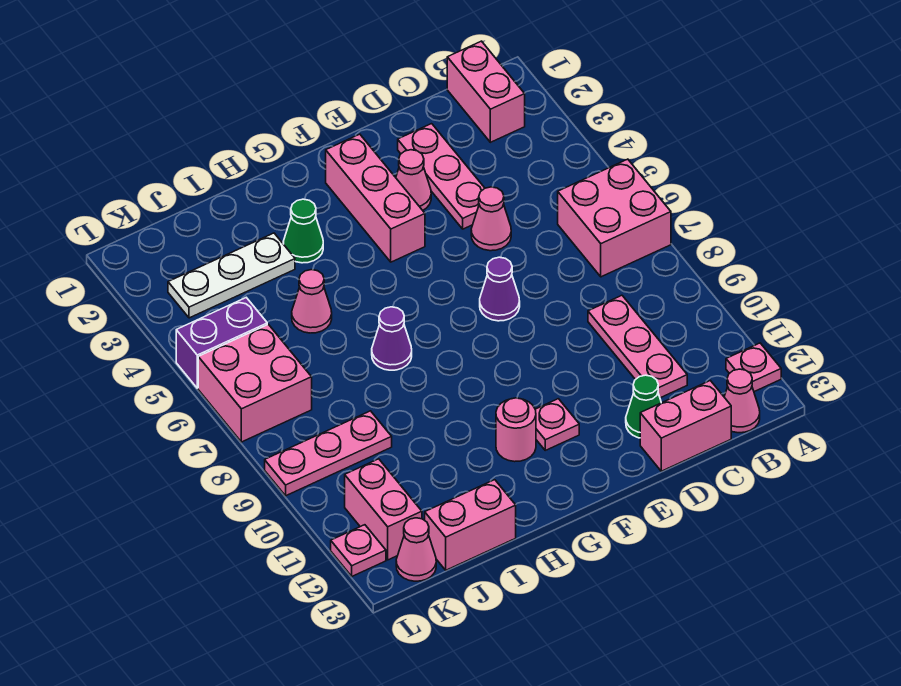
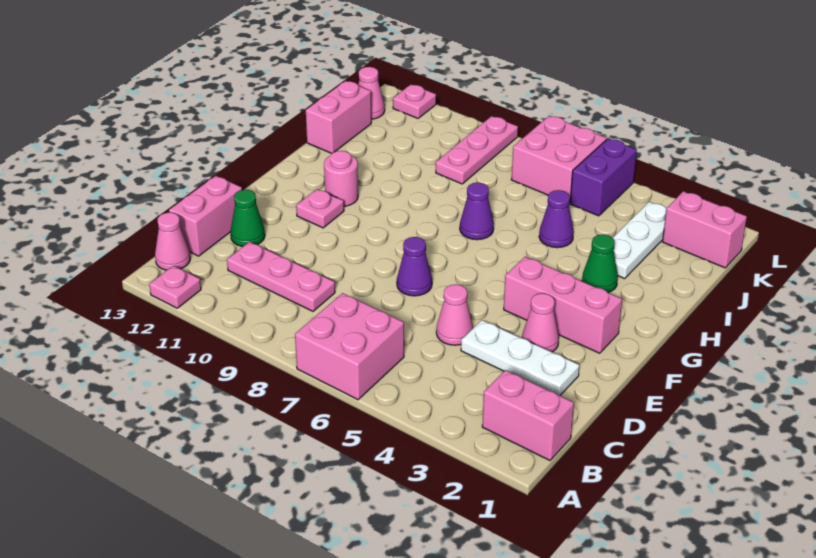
pink 1x3 plate [398,124,485,229] -> white 1x3 plate [461,320,579,396]
pink 1x1 cone [292,270,332,333] -> purple 1x1 cone [539,190,574,248]
pink 1x2 brick [345,459,422,560] -> pink 1x2 brick moved to [663,191,747,268]

